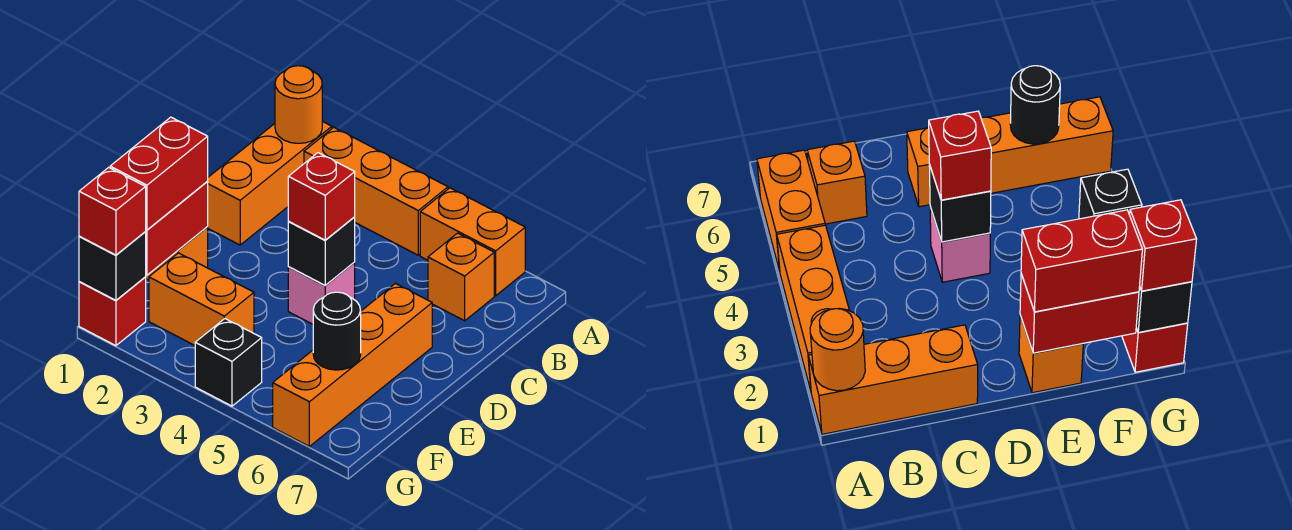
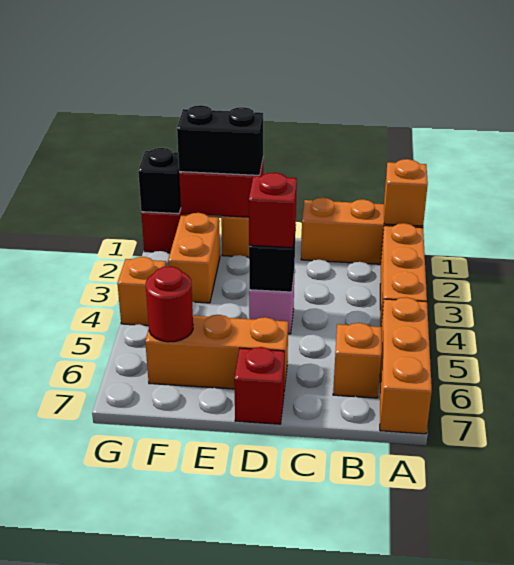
orange 1x1 round brick [275,66,322,143] -> orange 1x1 brick [384,159,428,226]
orange 1x2 brick [420,188,525,296] -> orange 1x3 brick [380,297,432,434]
orange 1x4 brick [273,283,432,446] -> orange 1x3 brick [145,315,288,390]
red 1x2 brick [110,117,208,230] -> black 1x2 brick [177,105,263,175]
black 1x1 round brick [313,292,361,370] -> red 1x1 round brick [146,266,193,342]
red 1x1 brick [79,167,146,255] -> red 1x1 brick moved to [234,347,285,424]
black 1x1 brick [195,319,262,406] -> orange 1x1 brick [117,257,166,326]

